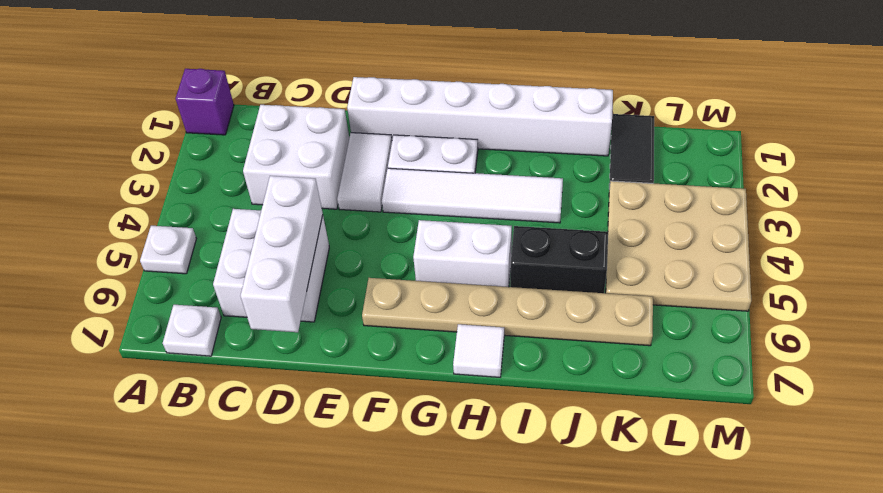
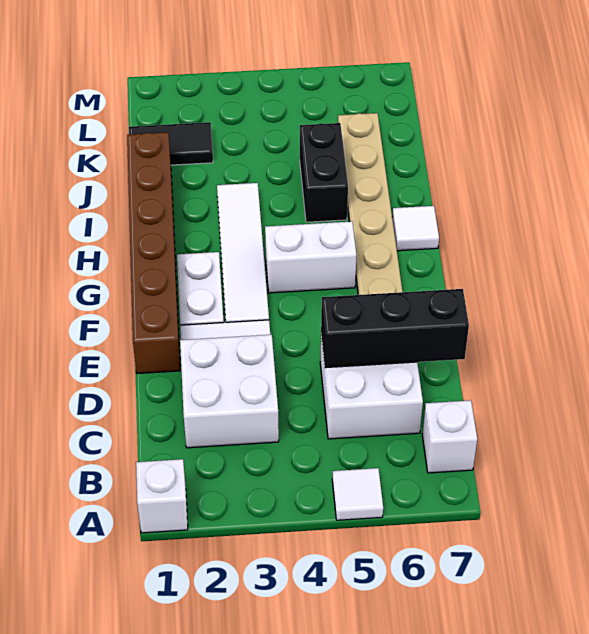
purple 1x1 brick [176,69,234,135] -> white 1x1 brick [136,459,188,533]
white 1x1 plate [140,226,196,274] -> white 1x1 tile [332,468,383,520]
white 1x1 plate [163,305,221,356] -> white 1x1 brick [422,400,477,473]
white 1x3 brick [240,176,323,332] -> black 1x3 brick [321,289,469,368]
white 1x6 brick [347,77,613,156] -> brown 1x6 brick [127,132,180,374]
white 1x2 brick [413,220,512,287] -> white 1x2 brick turned to [265,221,356,293]
tan 3x3 plate [606,181,751,311] -> none

